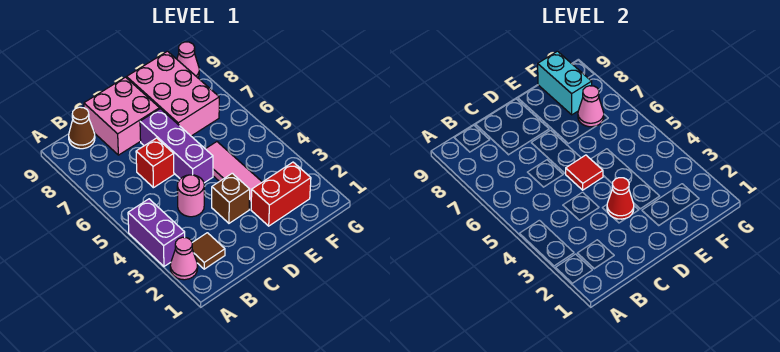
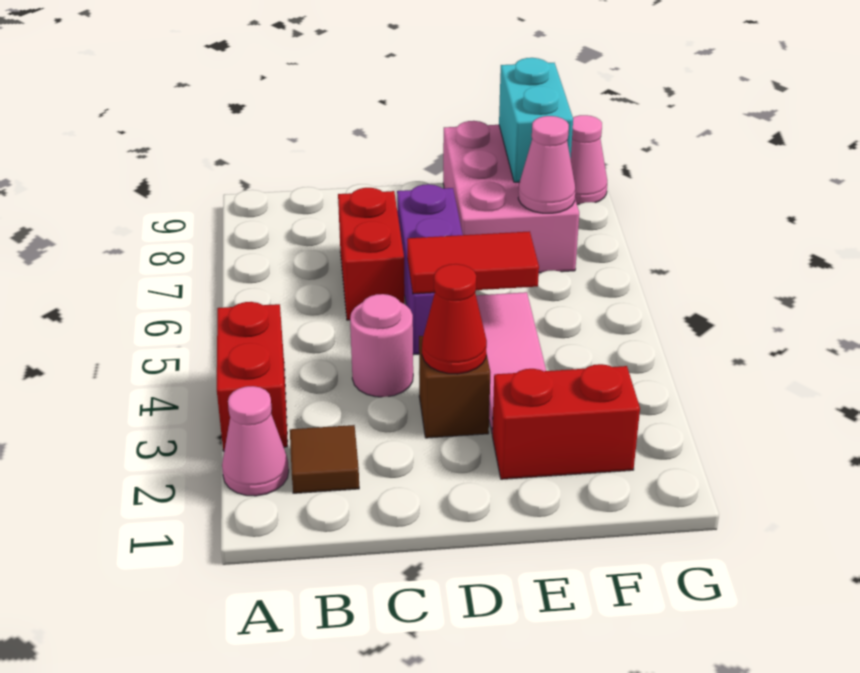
purple 1x2 brick [128,199,185,266] -> red 1x2 brick [217,302,288,451]
brown 1x1 cone [69,107,95,149] -> none
red 1x1 brick [136,138,174,188] -> red 1x2 brick [338,188,405,320]
pink 2x2 brick [84,77,160,155] -> none
red 1x1 tile [566,155,603,190] -> red 1x2 tile [407,231,539,294]

